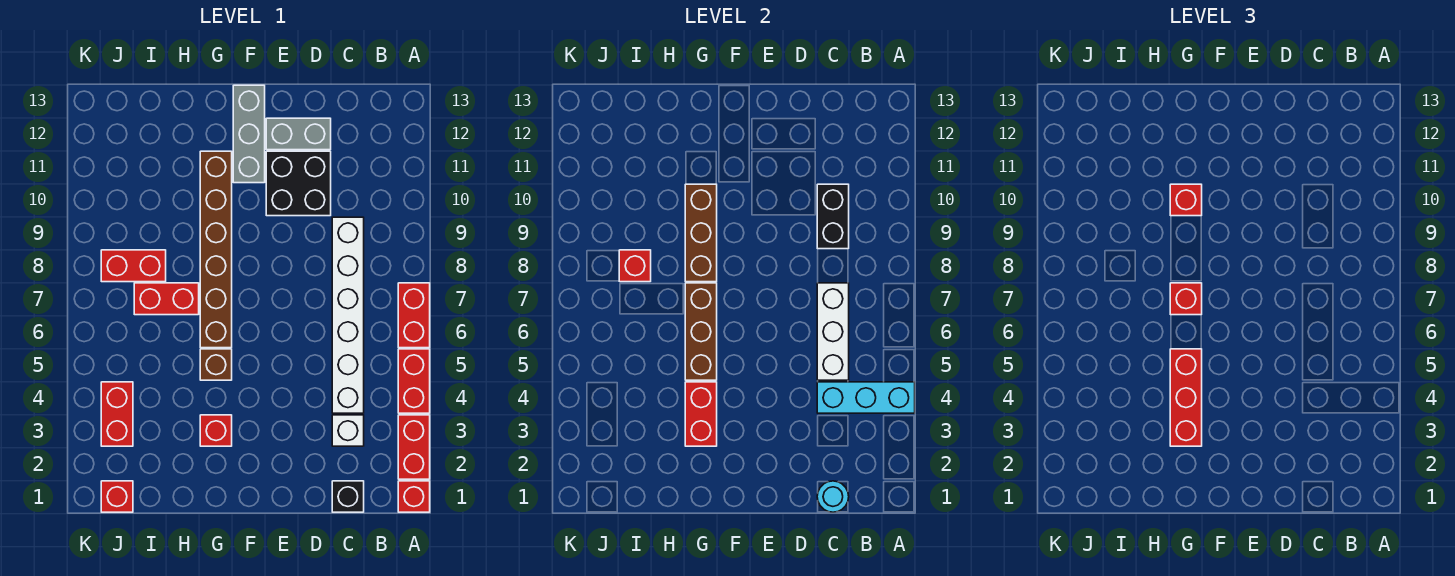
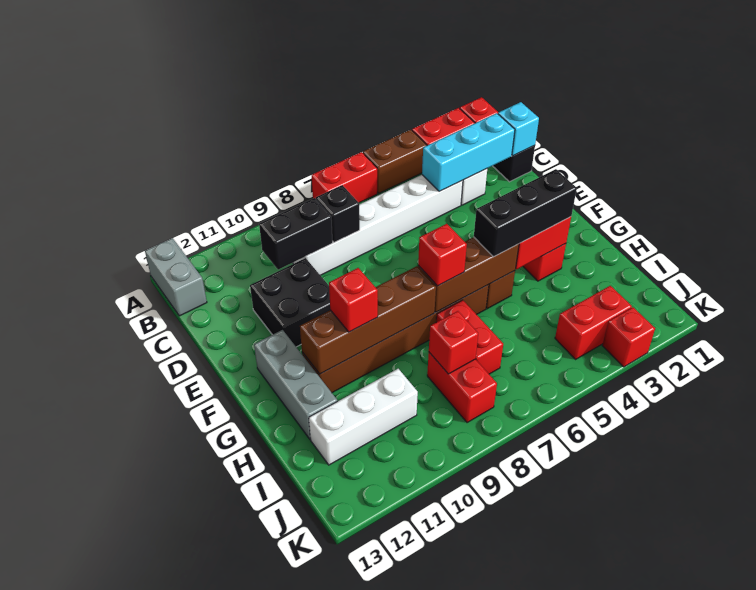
red 1x2 brick [398,349,430,413] -> brown 1x2 brick [363,130,427,193]
cyan 1x3 brick [817,382,915,413] -> cyan 1x3 brick turned to [422,113,515,192]
cyan 1x1 round brick [817,481,849,512] -> cyan 1x1 brick [498,102,539,156]
white 1x3 brick [817,283,849,380] -> white 1x3 brick moved to [309,369,418,465]
none -> black 1x1 brick [316,185,360,242]
grey 1x2 brick [266,118,331,150] -> grey 1x2 brick moved to [145,238,207,316]
grey 1x3 brick [233,85,265,183] -> grey 1x3 brick turned to [254,330,337,439]
red 1x3 brick [1170,349,1202,446] -> black 1x3 brick [474,169,577,257]
brown 1x3 brick [685,184,717,282] -> brown 1x4 brick [300,266,436,374]
red 1x1 brick [101,481,133,512] -> red 1x1 brick moved to [602,307,655,367]

